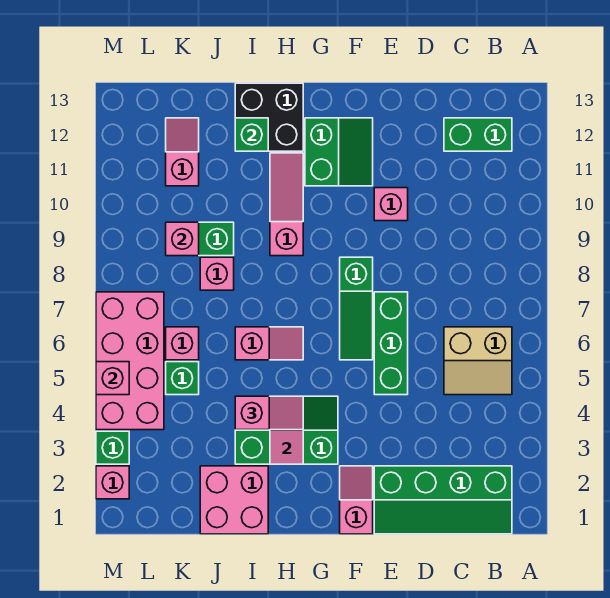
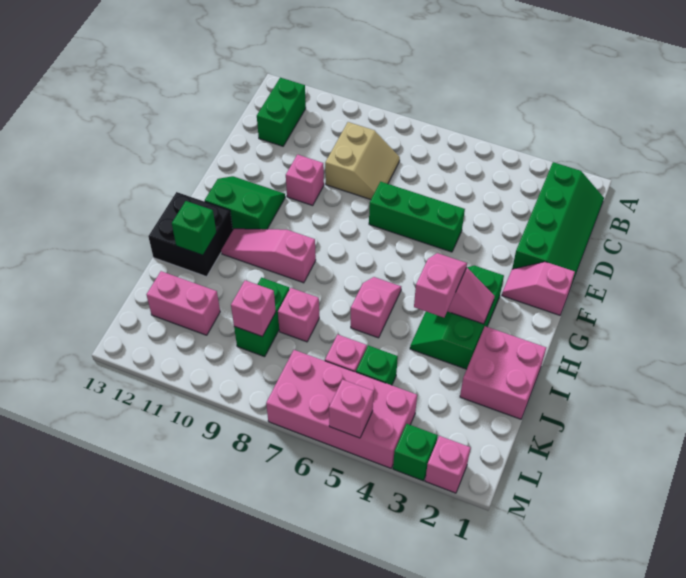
tan 2x2 slope [444,327,512,395] -> tan 2x2 slope moved to [325,122,400,200]
green 1x3 slope [340,257,373,360] -> none
pink 1x2 slope [166,118,199,186] -> pink 1x2 brick [147,271,220,335]

